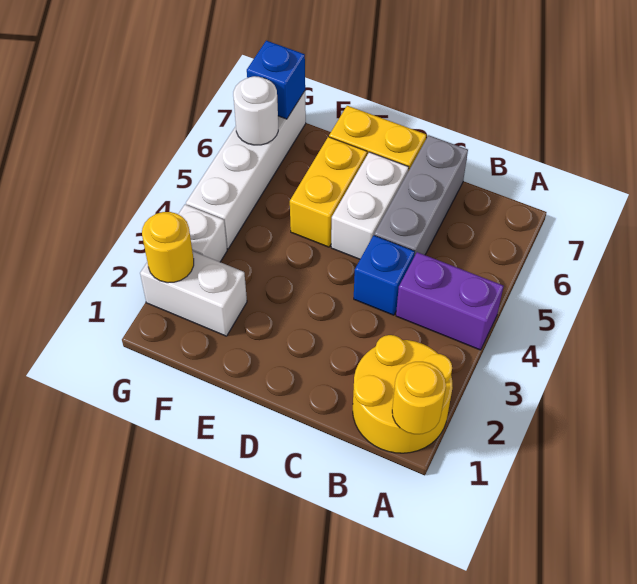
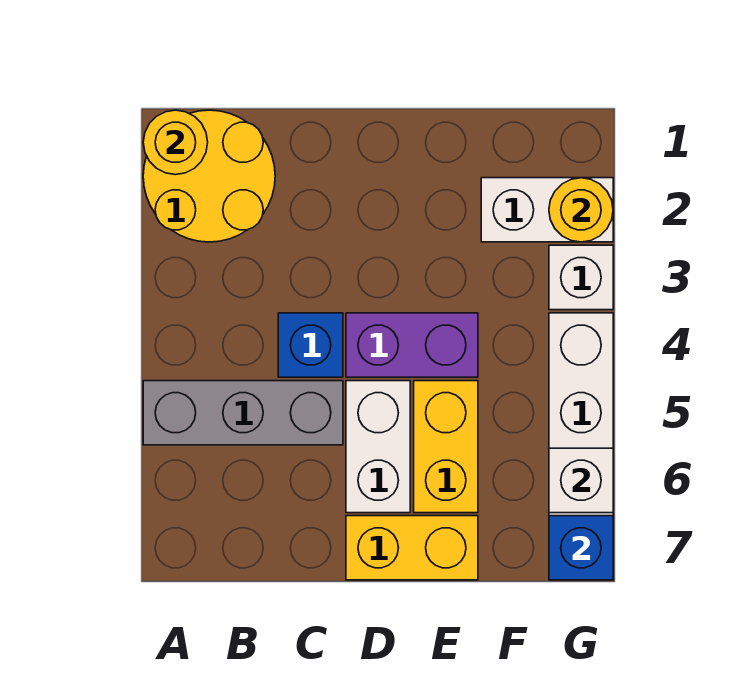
purple 1x2 brick [396,252,503,350] -> purple 1x2 brick moved to [346,313,478,377]
grey 1x3 brick [374,135,468,256] -> grey 1x3 brick turned to [143,381,343,445]
white 1x1 round brick [233,76,278,145] -> white 1x1 brick [549,448,613,513]

